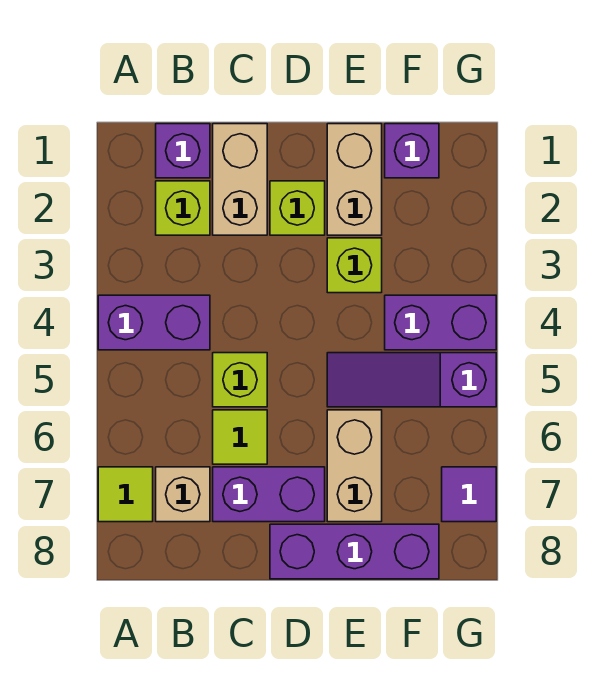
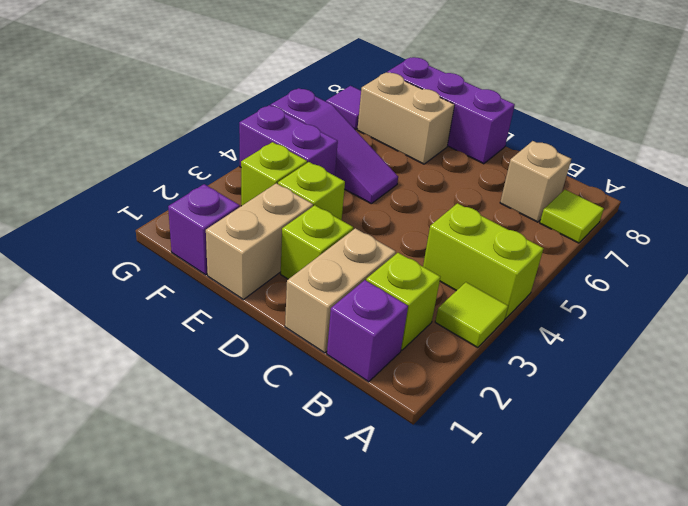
purple 1x2 brick [98,295,210,350] -> lime 1x2 brick [423,203,544,319]
lime 1x1 brick [213,353,267,407] -> lime 1x1 brick moved to [241,142,307,206]
lime 1x1 tile [213,410,267,464] -> lime 1x1 tile moved to [435,282,508,348]
purple 1x2 brick [213,467,325,522] -> none
tan 1x2 brick [327,410,382,522] -> tan 1x2 brick turned to [357,72,454,164]

